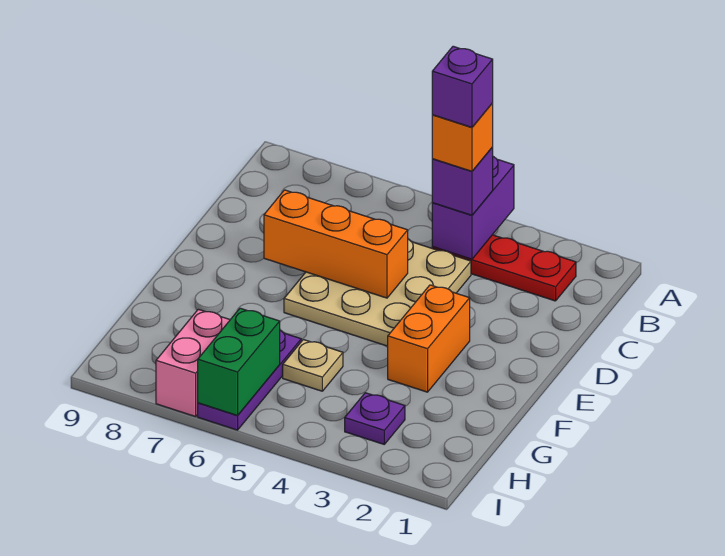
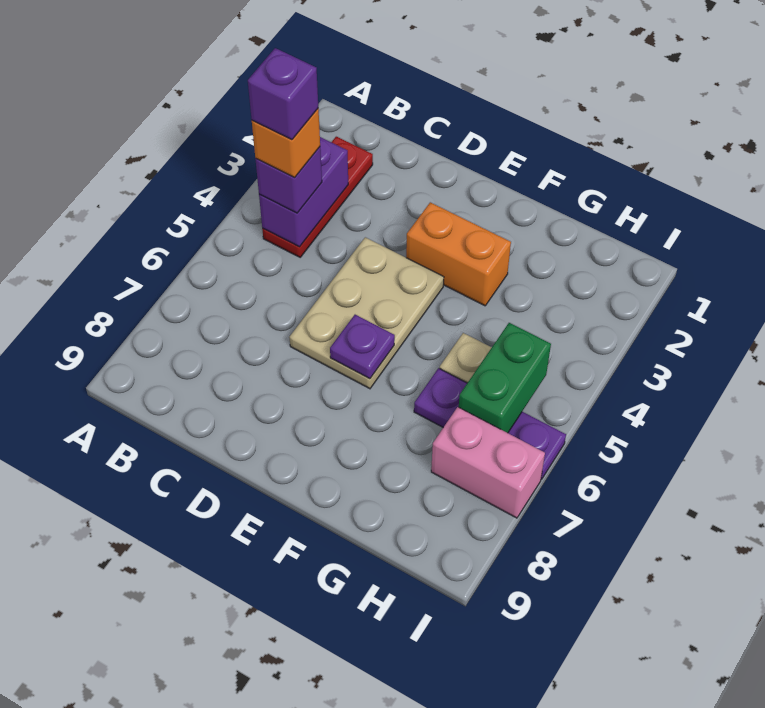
purple 1x2 brick [432,157,514,259] -> purple 1x2 brick turned to [259,137,348,247]
tan 3x3 plate [284,239,471,346] -> tan 2x3 plate [289,237,444,389]
orange 1x3 brick [264,190,408,298] -> none
purple 1x1 plate [345,393,405,444] -> purple 1x1 plate moved to [330,315,395,379]
green 1x2 brick [198,308,280,416] -> green 1x2 brick turned to [459,323,551,433]

